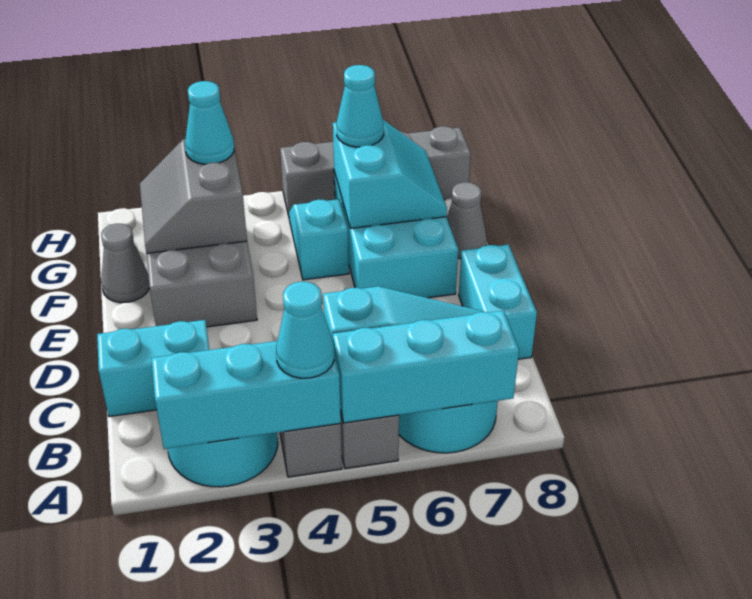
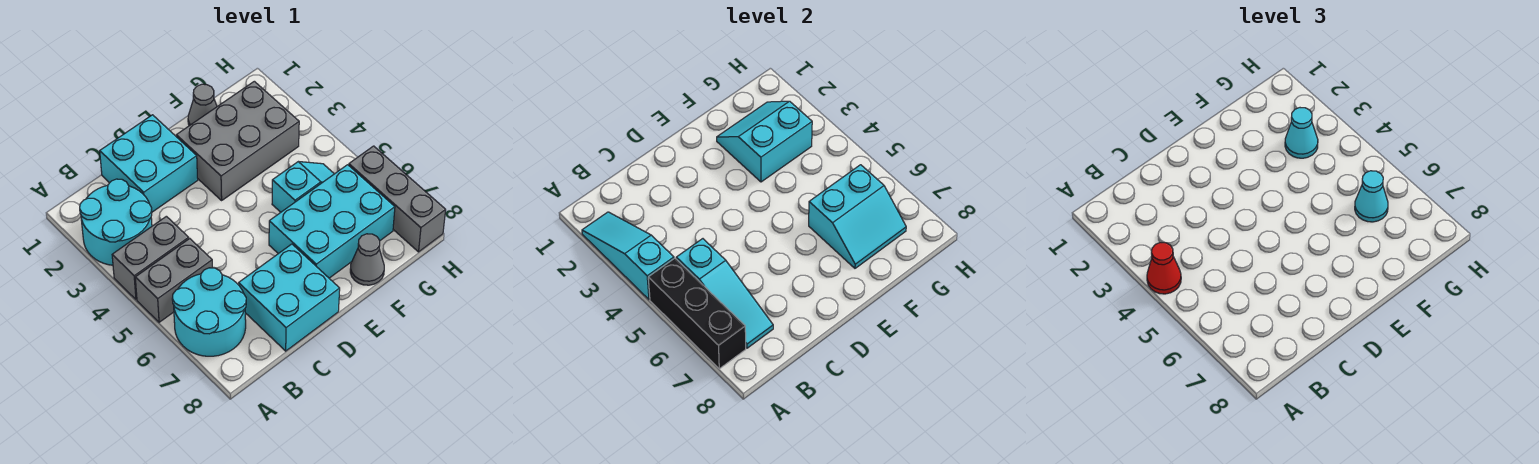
cyan 1x3 brick [152,341,341,449] -> cyan 1x3 slope [582,212,674,300]
cyan 1x1 cone [276,282,334,378] -> red 1x1 cone [1147,242,1181,294]
cyan 1x3 brick [333,311,519,423] -> black 1x3 brick [648,258,746,369]
cyan 1x2 brick [97,320,209,417] -> cyan 2x2 brick [100,115,198,212]
cyan 1x2 brick [459,245,537,359] -> cyan 2x2 brick [239,244,340,351]
grey 2x2 slope [140,139,247,253] -> cyan 2x2 slope [717,101,812,182]
grey 1x4 brick [280,126,471,216] -> grey 1x3 brick [349,146,446,252]

